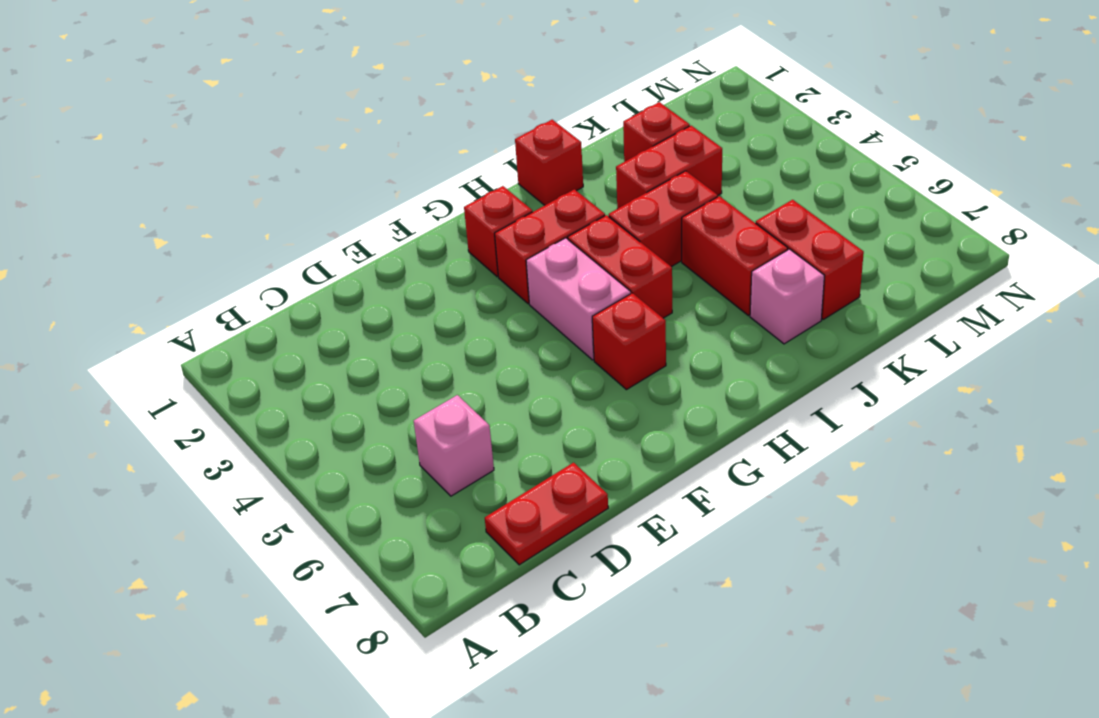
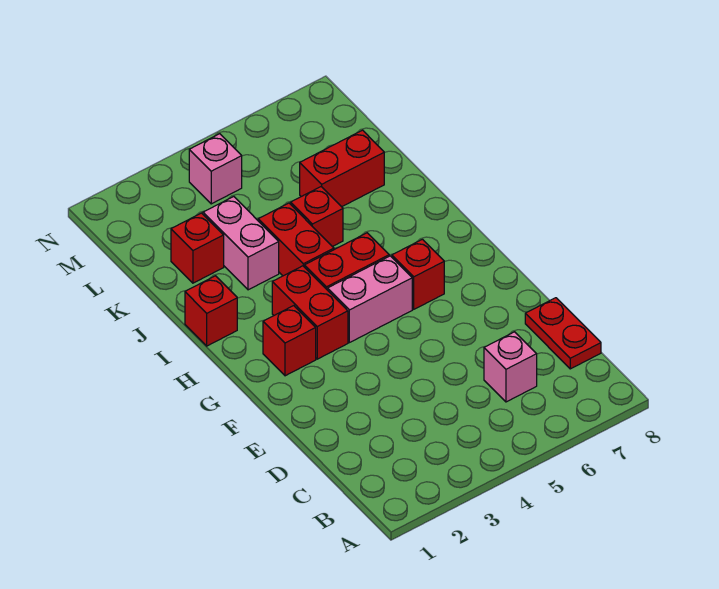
red 1x2 brick [616,126,722,209] -> pink 1x2 brick [203,197,279,290]
red 1x2 brick [682,196,788,316] -> red 1x1 brick [291,187,343,247]
pink 1x1 brick [750,249,824,344] -> pink 1x1 brick moved to [189,134,242,204]

